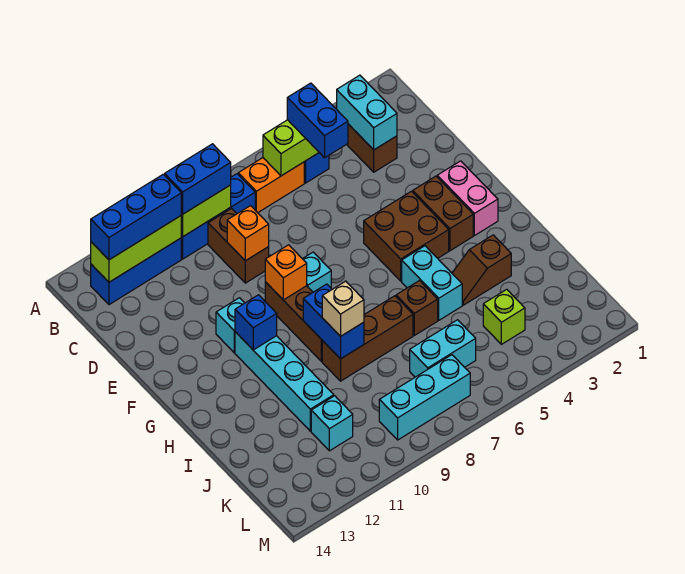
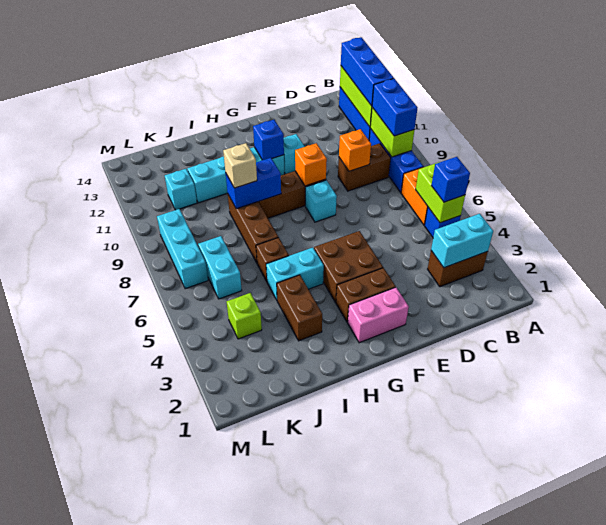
blue 1x2 brick [287,83,348,158] -> blue 1x1 brick [431,157,470,202]
brown 1x2 slope [452,235,511,305] -> brown 1x2 brick [277,275,322,341]

